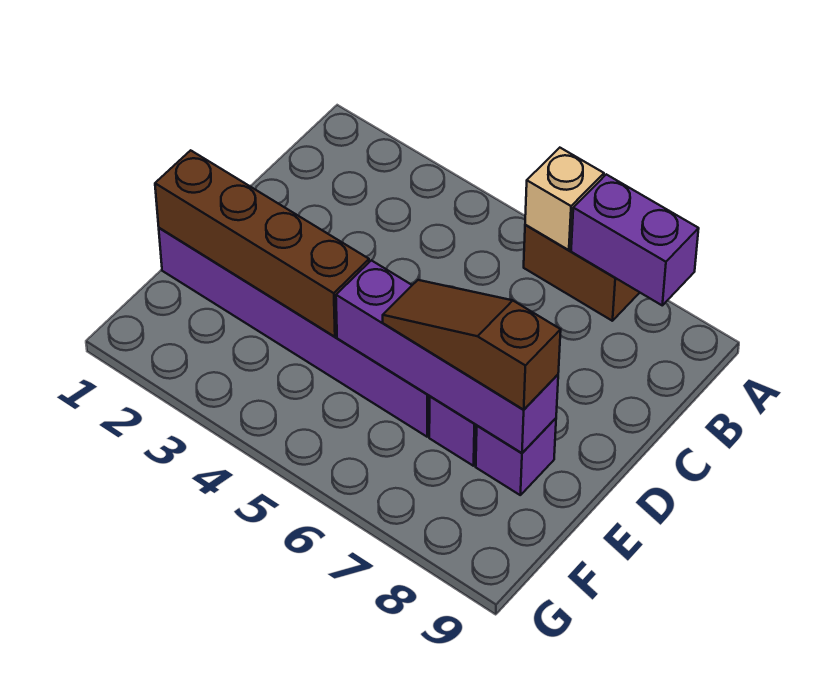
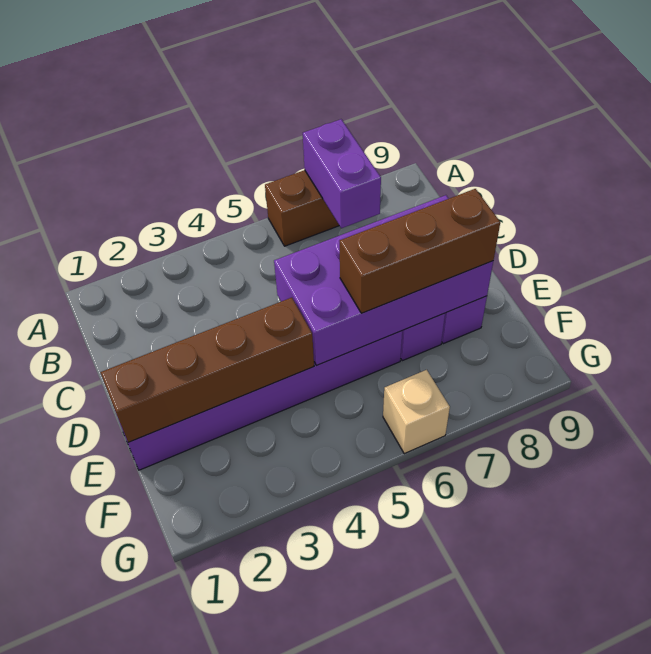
tan 1x1 brick [525,148,604,250] -> tan 1x1 brick moved to [383,370,450,454]
purple 1x2 brick [571,174,699,305] -> purple 1x2 brick turned to [303,119,381,228]
purple 1x4 brick [336,260,558,453] -> purple 2x4 brick [274,195,493,365]
brown 1x3 slope [383,280,561,410] -> brown 1x3 brick [340,189,500,313]

